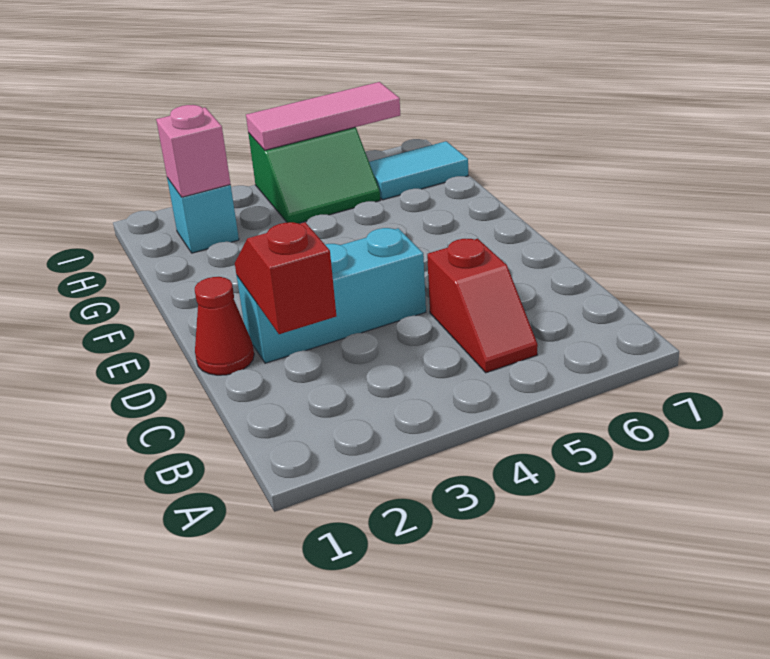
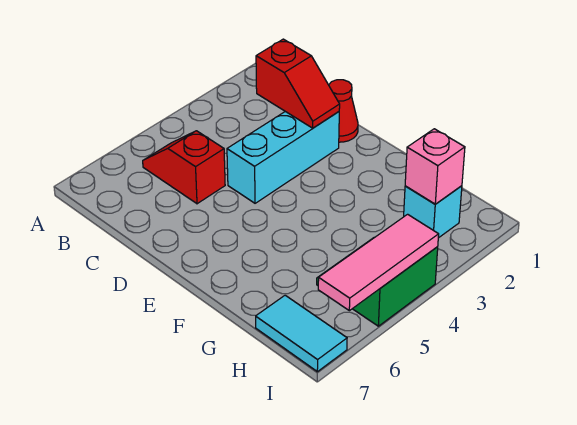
cyan 1x2 tile [369,141,468,200] -> cyan 1x2 tile turned to [256,295,347,372]

